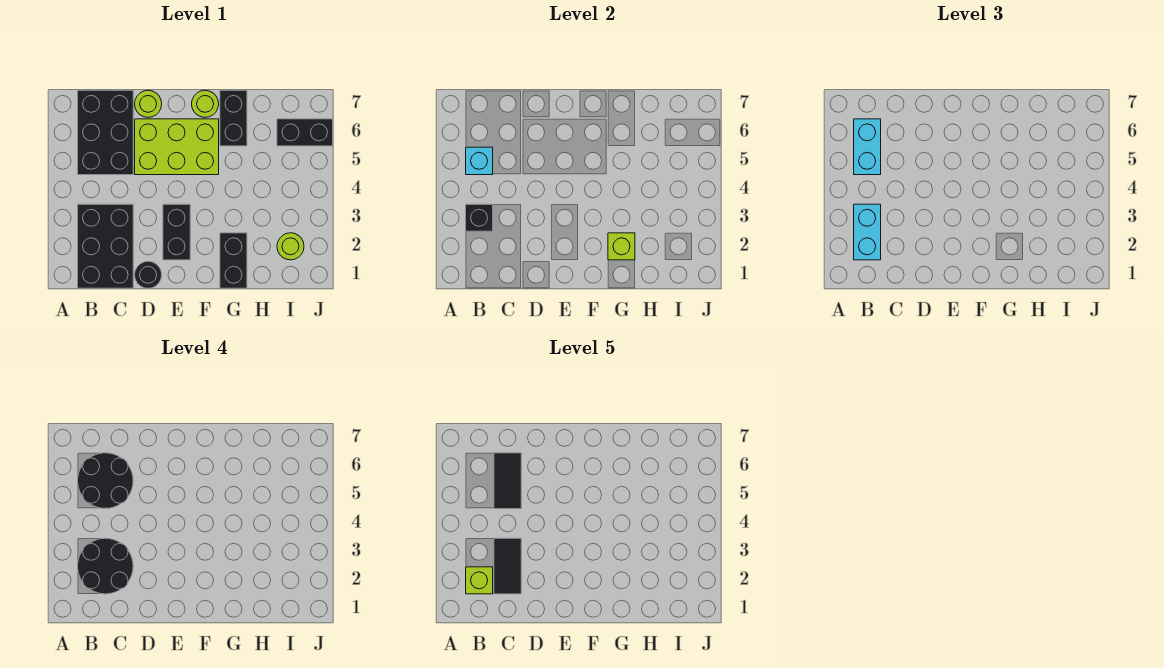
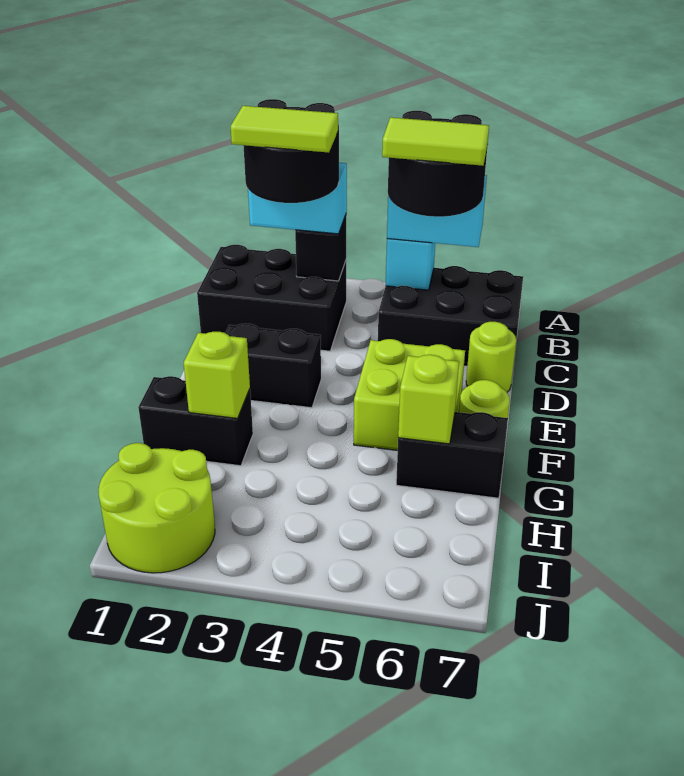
lime 1x1 brick [466,567,493,594] -> lime 1x1 brick moved to [398,355,459,444]
black 1x2 tile [494,538,521,594] -> lime 1x2 tile [231,106,338,153]
black 1x2 tile [494,453,521,509] -> lime 1x2 tile [382,117,489,166]
black 1x1 round brick [135,261,162,288] -> none
lime 2x3 brick [135,119,219,175] -> lime 2x2 brick [354,339,465,450]
lime 1x1 round brick [277,233,304,260] -> lime 2x2 round brick [98,443,215,573]
black 1x2 brick [277,119,333,146] -> none

